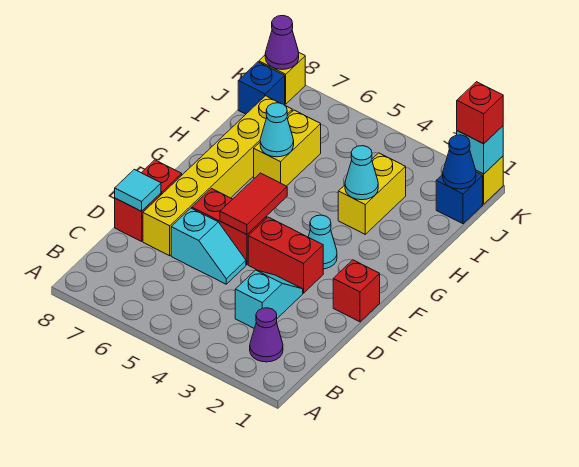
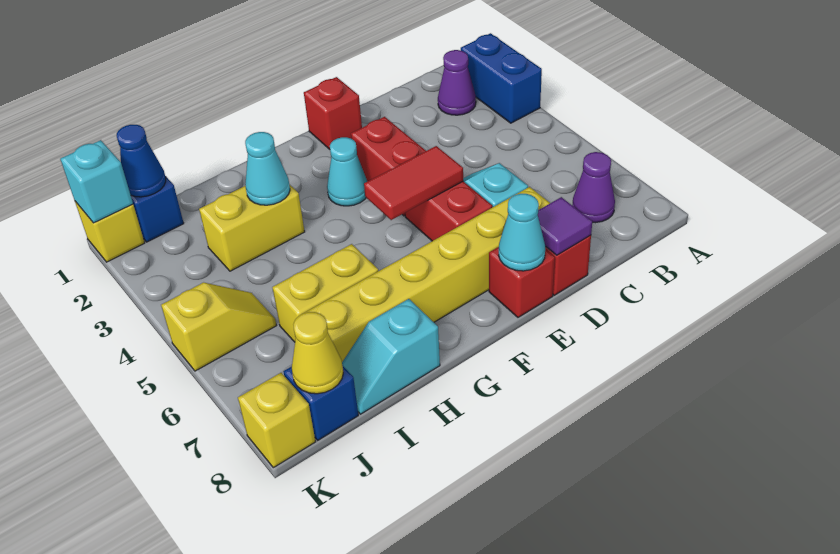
none -> blue 1x2 brick [461,33,542,123]
cyan 1x2 slope [235,270,303,328] -> cyan 1x2 slope moved to [342,299,440,414]
cyan 1x1 tile [115,169,161,211] -> purple 1x1 tile [538,197,592,255]
cyan 1x1 cone [260,103,294,157] -> cyan 1x1 cone moved to [499,194,545,271]
none -> yellow 1x2 slope [161,282,277,371]
none -> yellow 1x1 cone [292,312,343,394]
red 1x1 brick [457,82,503,144] -> none
purple 1x1 cone [265,16,299,70] -> purple 1x1 cone moved to [572,152,615,223]

